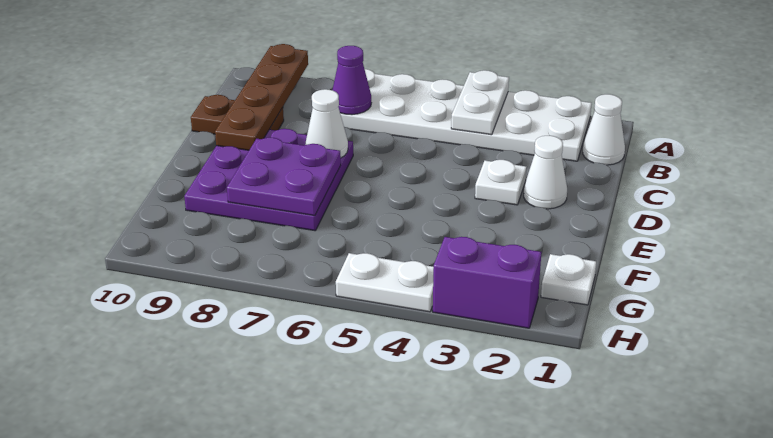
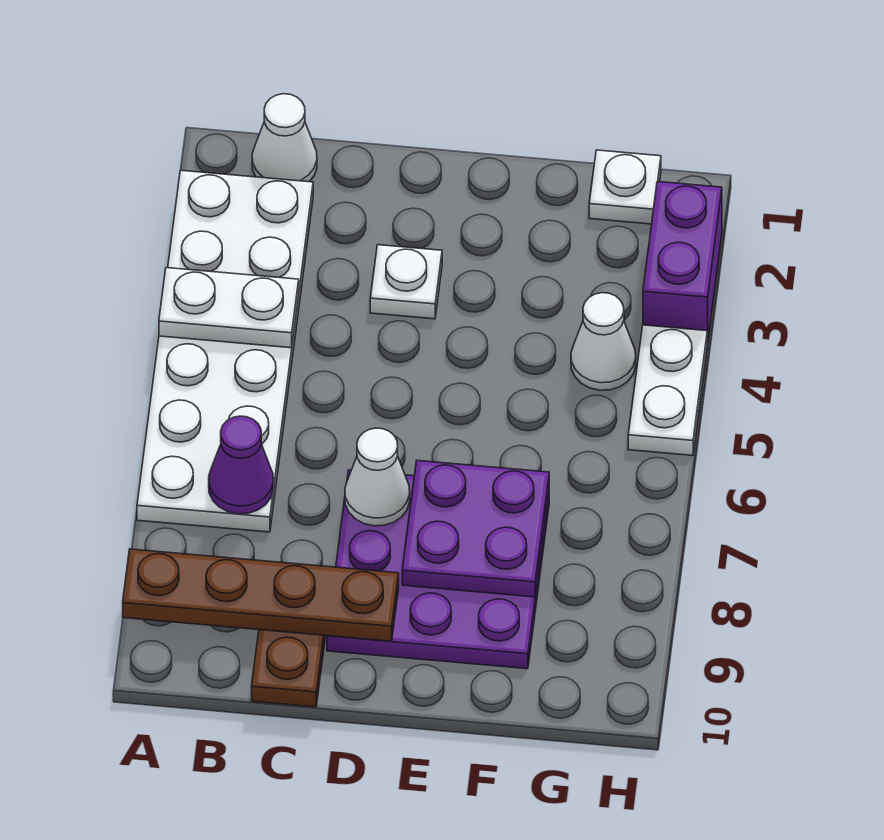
white 1x1 cone [524,136,567,209] -> white 1x1 cone moved to [571,293,636,390]

